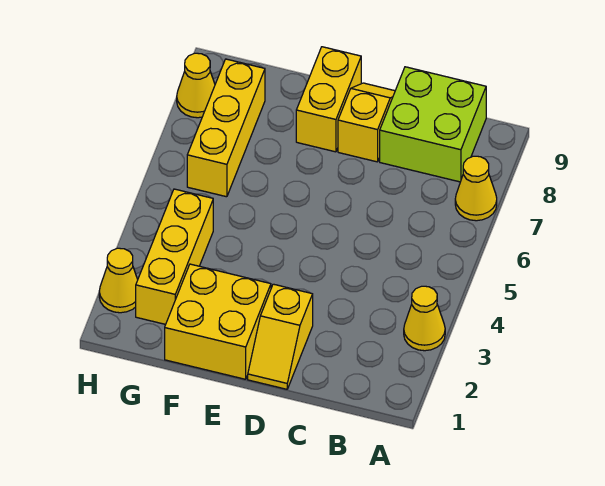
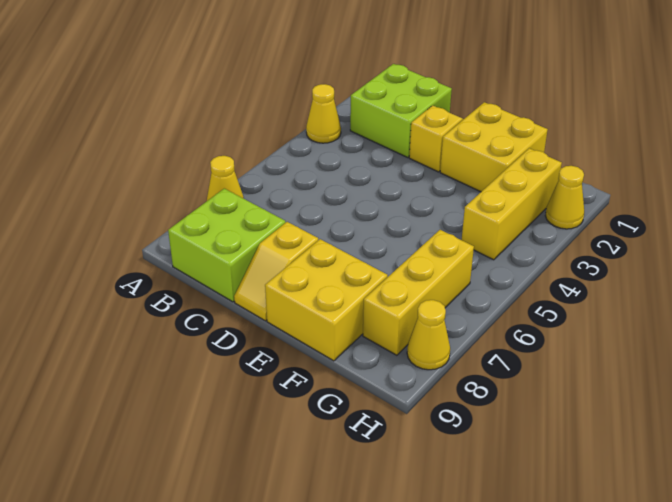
none -> lime 2x2 brick [350,64,452,158]
yellow 1x2 brick [296,47,361,152] -> yellow 2x2 brick [265,239,388,361]

